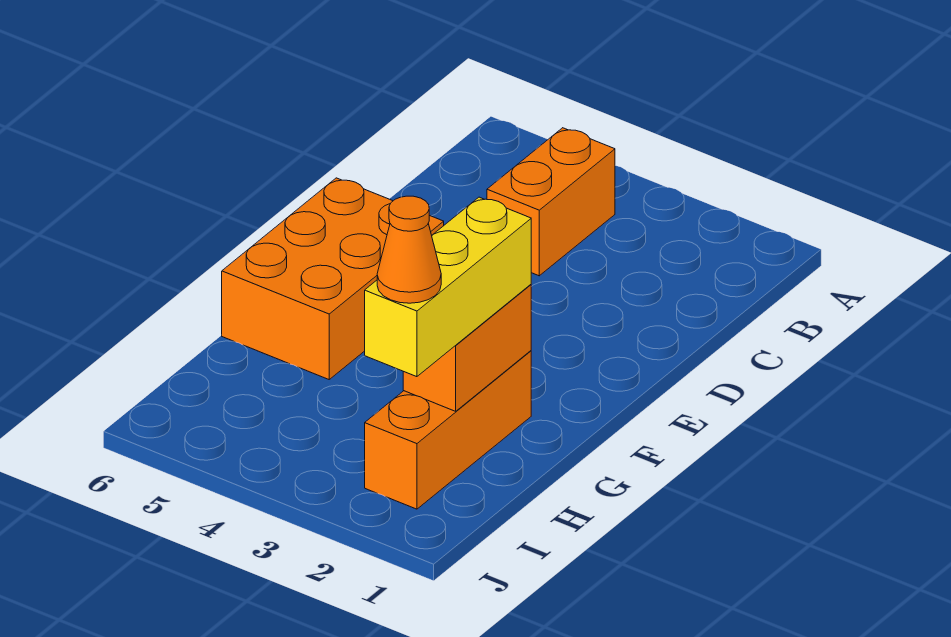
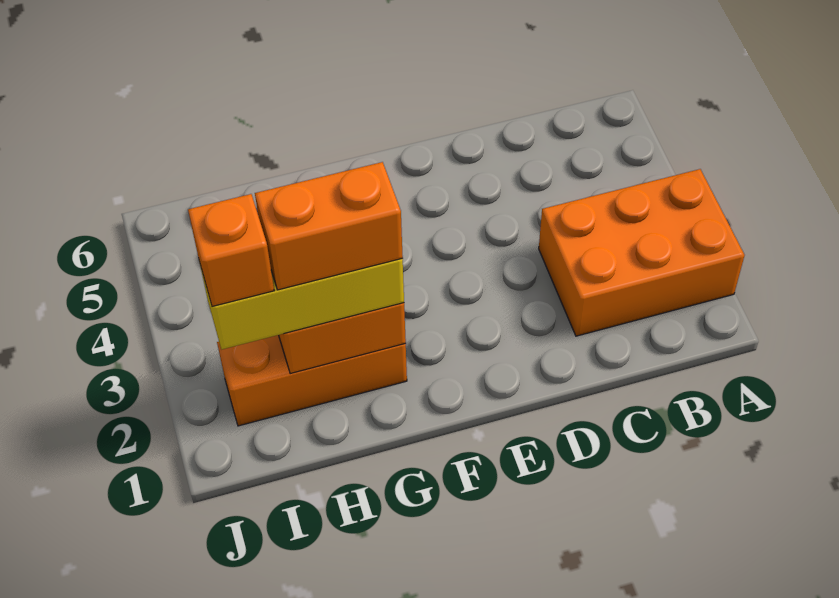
orange 1x2 brick [487,128,615,276] -> orange 1x2 brick moved to [255,162,403,290]
orange 2x3 brick [222,178,444,379] -> orange 2x3 brick moved to [539,169,745,336]
orange 1x1 cone [377,196,441,303] -> orange 1x1 brick [188,194,274,306]

